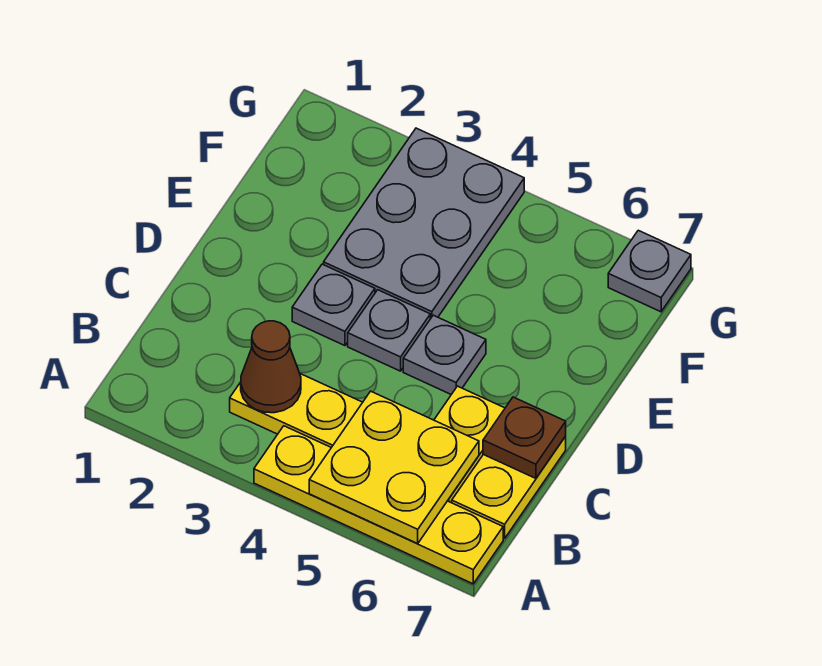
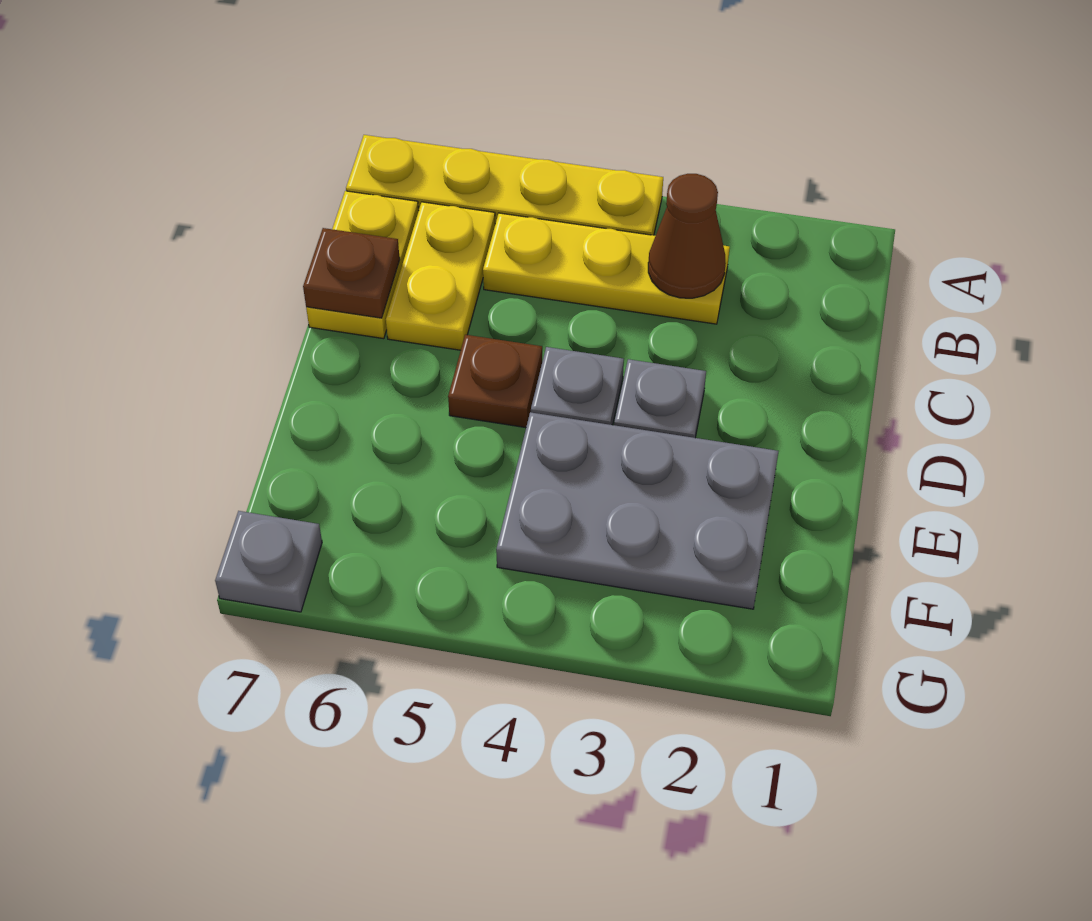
yellow 2x2 plate [309,391,479,543] -> none
grey 1x1 plate [403,315,486,395] -> brown 1x1 plate [448,335,542,428]
grey 2x3 plate [324,128,524,319] -> grey 2x3 plate turned to [496,412,779,609]

